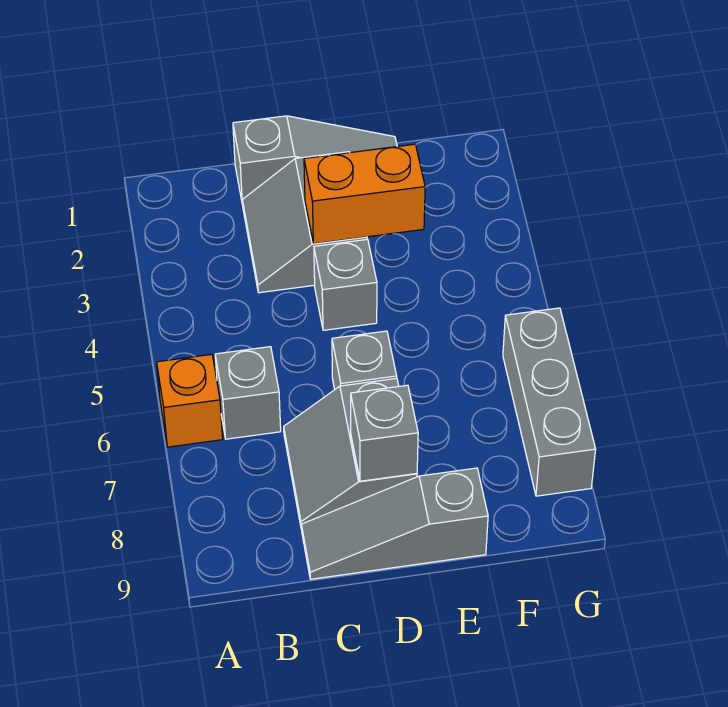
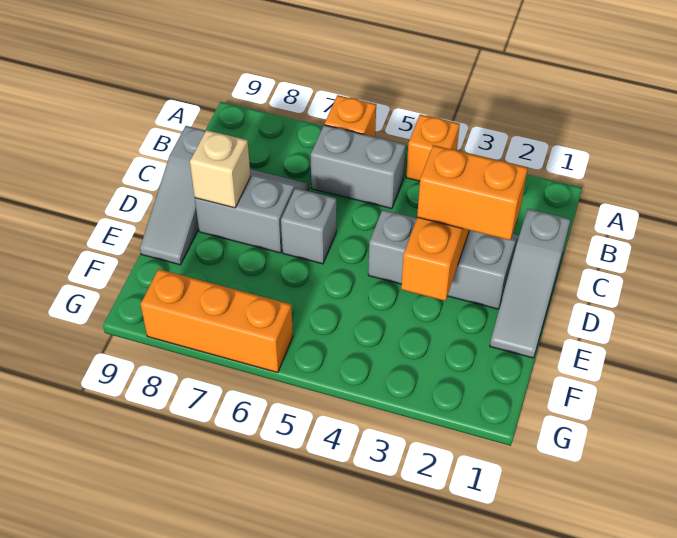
none -> orange 1x1 brick [406,114,460,181]
grey 1x1 brick [215,347,281,439] -> grey 1x2 brick [311,125,406,209]
grey 1x3 slope [301,468,488,579] -> grey 1x3 slope turned to [140,126,205,265]
none -> orange 1x2 brick [417,145,528,240]
grey 1x1 brick [351,385,418,481] -> tan 1x1 brick [190,130,251,208]
grey 1x3 brick [503,308,596,496] -> orange 1x3 brick [141,269,293,373]

